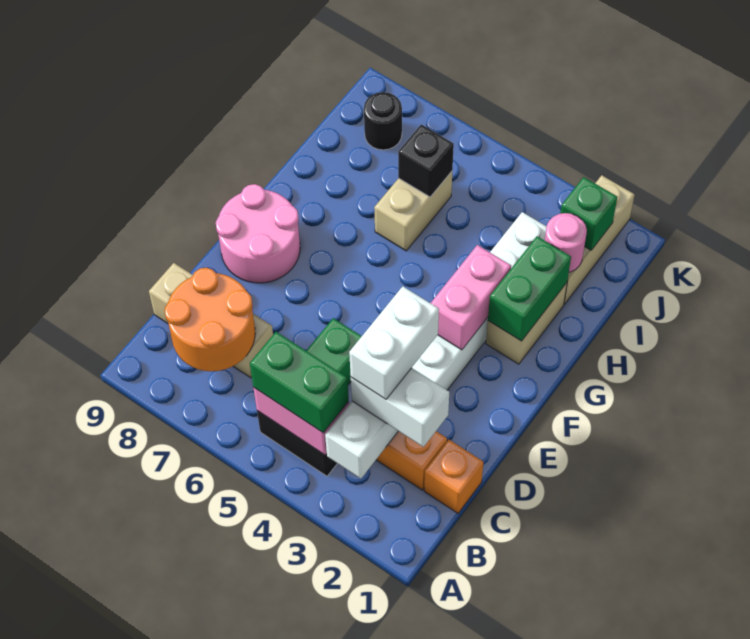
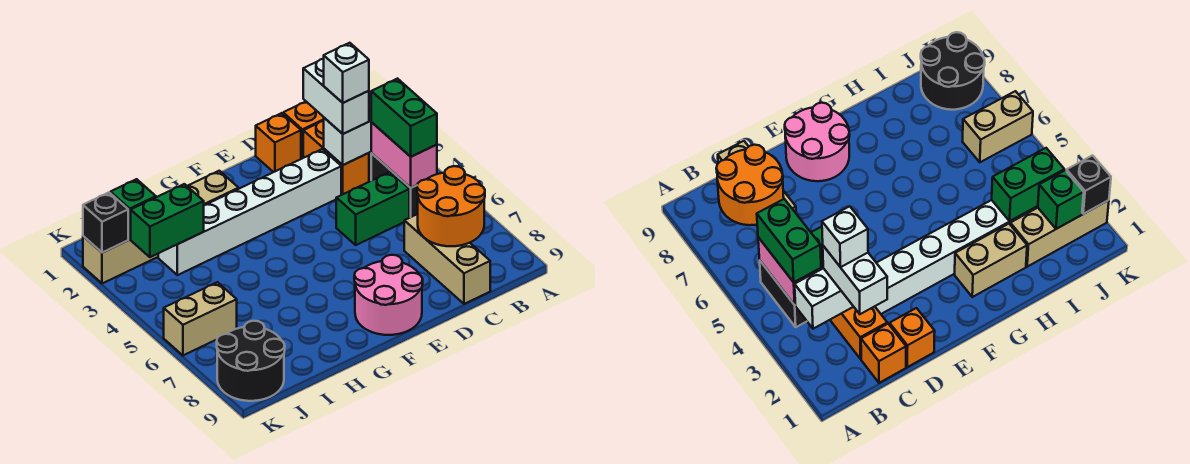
white 1x2 brick [349,286,439,399] -> white 1x1 brick [324,43,369,103]
none -> orange 1x1 brick [256,113,301,172]
pink 1x2 brick [431,245,511,350] -> none
green 1x2 brick [488,236,571,341] -> green 1x2 brick moved to [131,184,204,257]
tan 1x2 brick [374,172,452,251] -> tan 1x2 brick moved to [164,282,237,355]
pink 1x1 round brick [545,213,587,272] -> none
black 1x1 brick [398,124,454,197] -> black 1x1 brick moved to [83,193,128,253]
black 1x1 round brick [364,92,402,150] -> black 2x2 round brick [217,321,285,401]

